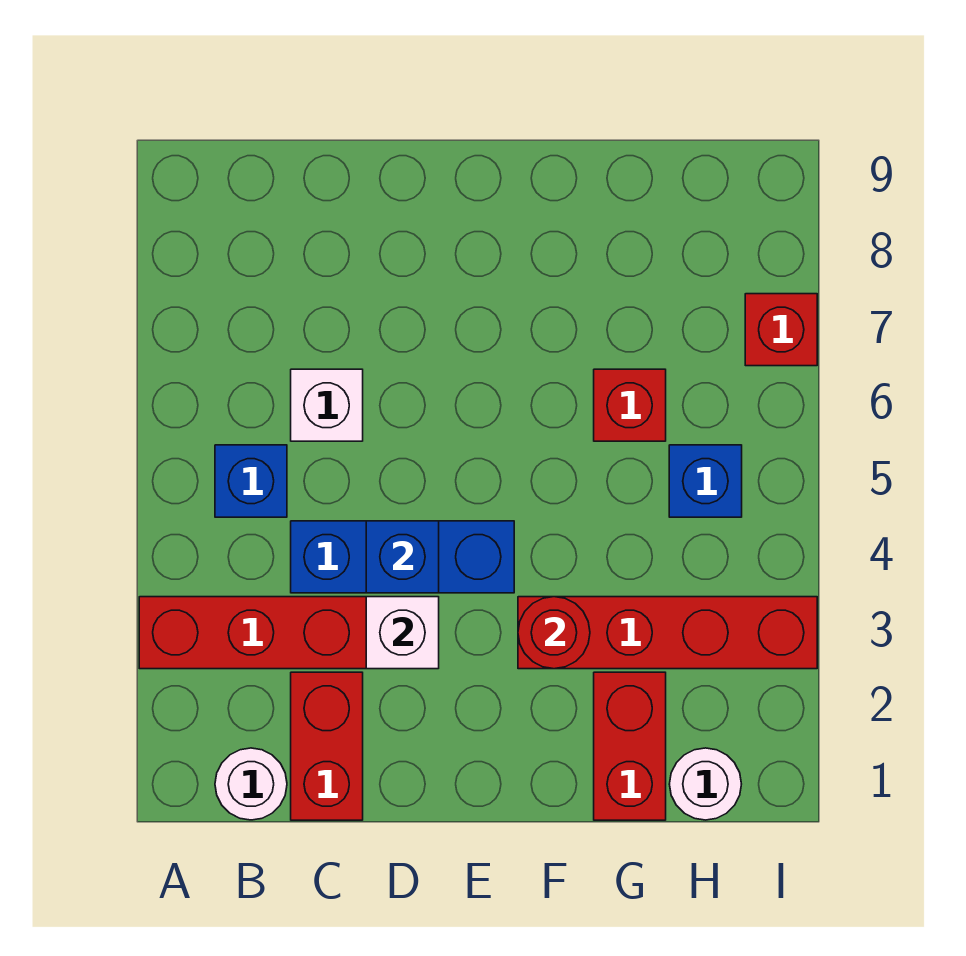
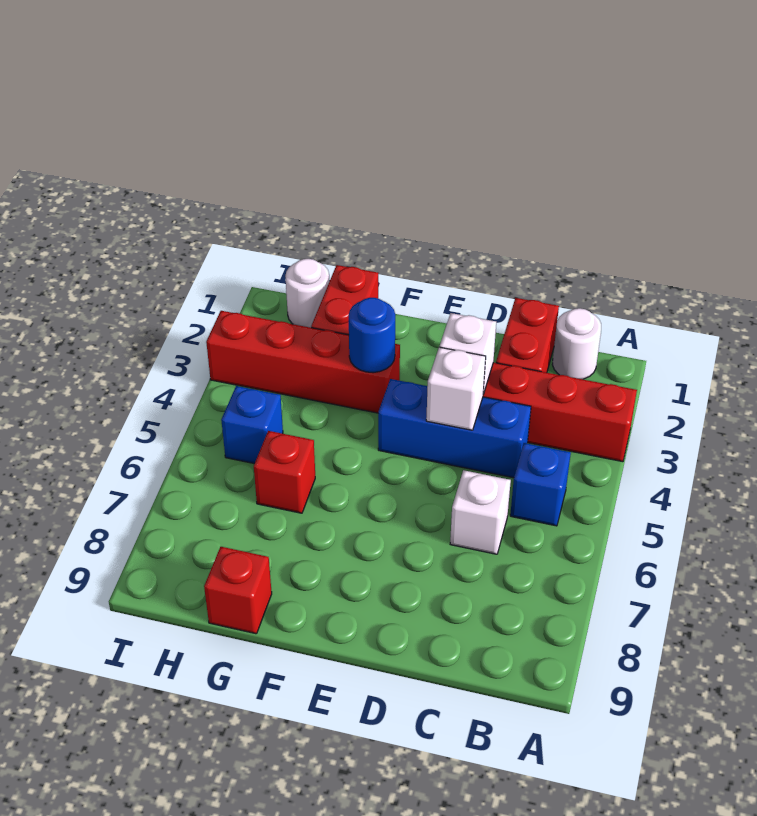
blue 1x1 brick [366,521,439,593] -> white 1x1 brick [426,347,486,430]
red 1x1 round brick [518,597,590,669] -> blue 1x1 round brick [349,298,395,373]
red 1x1 brick [745,294,817,366] -> red 1x1 brick moved to [204,547,272,634]

